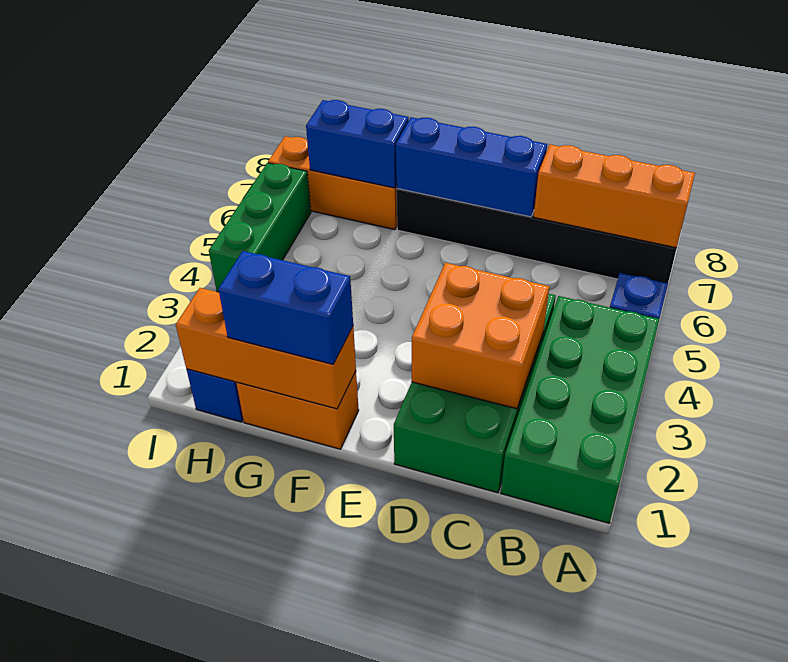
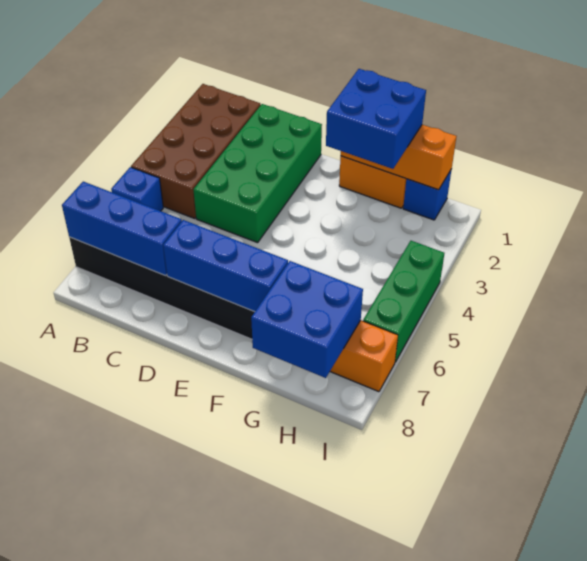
green 2x4 brick [501,296,659,523] -> brown 2x4 brick [131,84,261,218]
orange 1x3 brick [534,145,695,248] -> blue 1x3 brick [62,182,182,276]
orange 2x2 brick [412,263,549,409] -> none
blue 1x2 brick [218,251,353,364] -> blue 2x2 brick [326,69,426,169]
blue 1x2 brick [306,100,409,188] -> blue 2x2 brick [251,261,363,378]

